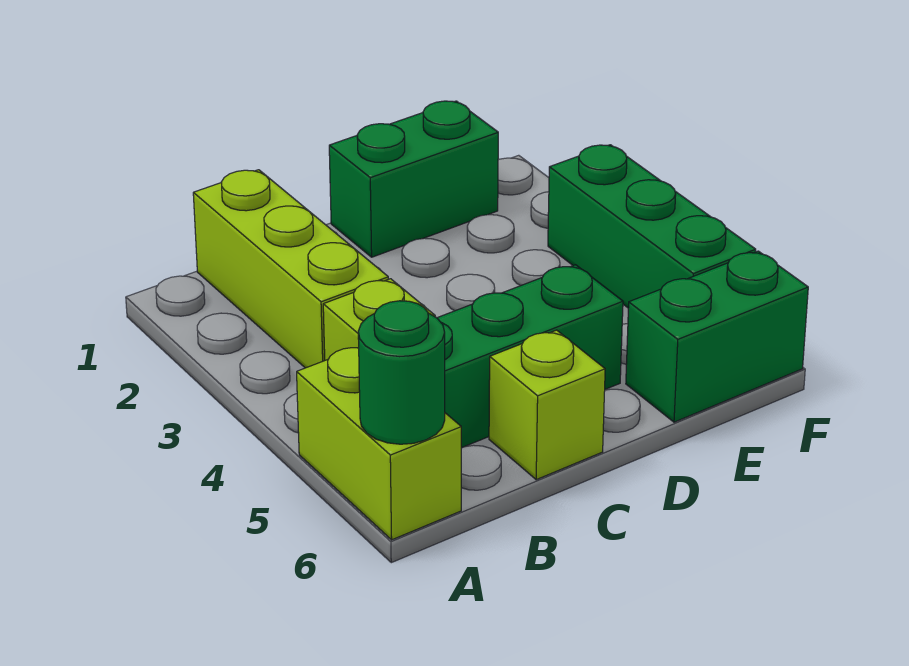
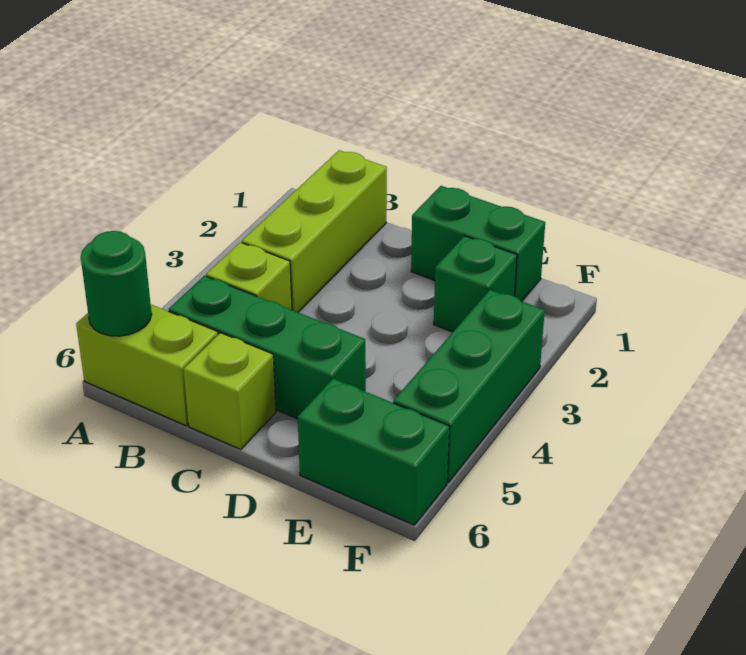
lime 1x2 brick [297,348,461,540] -> lime 1x2 brick turned to [76,305,218,426]
none -> green 1x1 brick [434,236,517,332]

